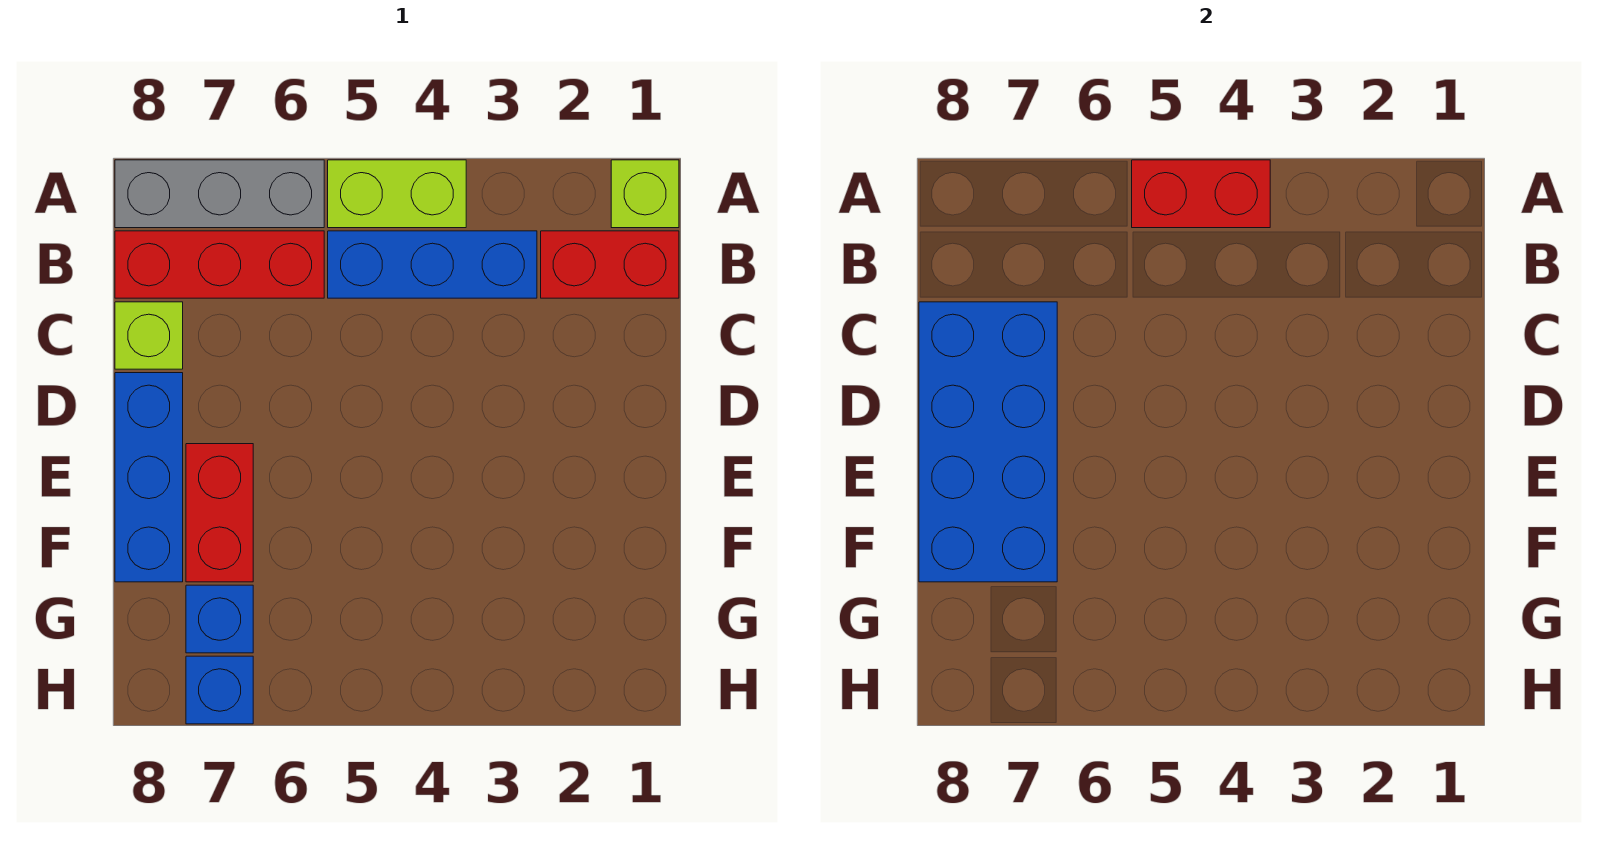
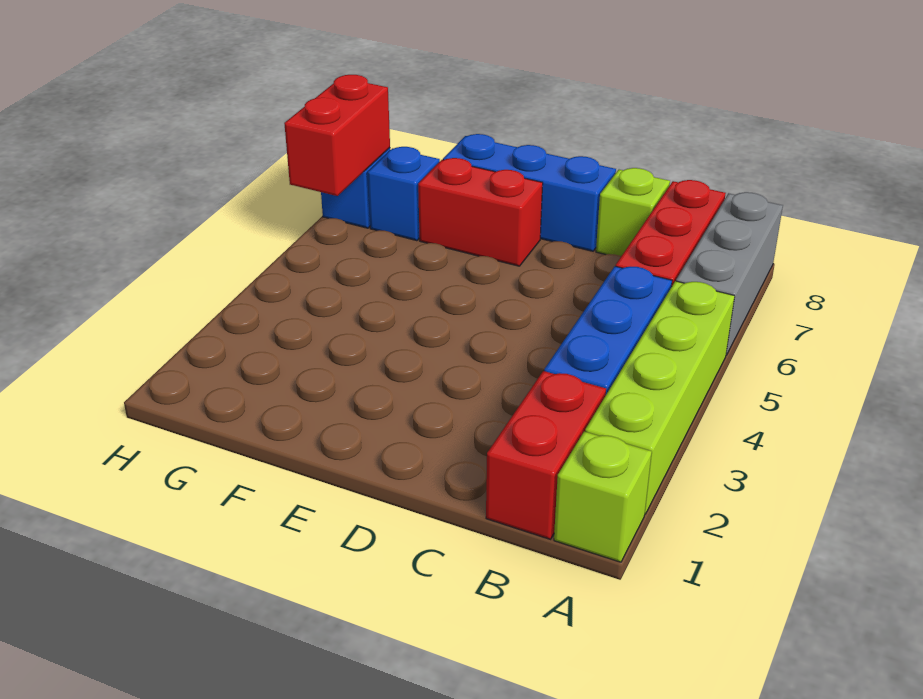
lime 1x2 brick [328,160,466,228] -> lime 1x4 brick [585,281,735,514]
red 1x2 brick [1132,160,1270,228] -> red 1x2 brick moved to [284,75,390,196]
blue 2x4 brick [919,302,1057,582] -> none

